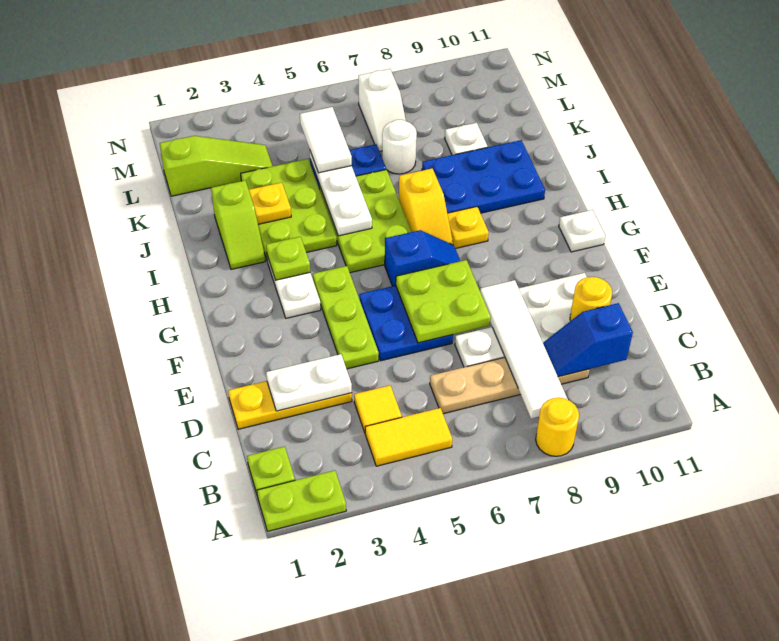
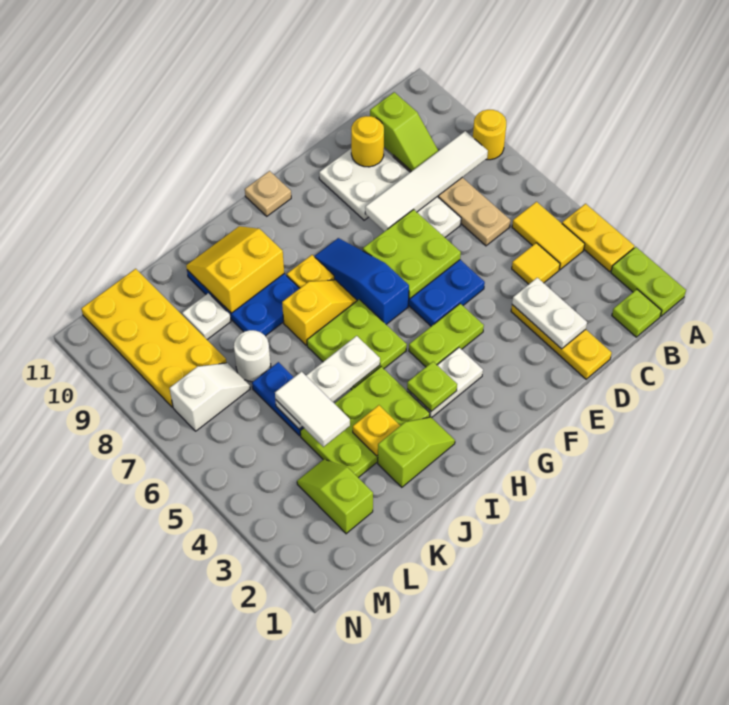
none -> yellow 1x2 plate [562,204,634,272]
blue 1x2 slope [543,303,633,377] -> lime 1x2 slope [370,92,438,171]
lime 1x3 plate [313,266,379,369] -> lime 1x2 plate [409,304,484,367]
blue 1x2 slope [385,230,460,286] -> blue 1x3 slope [314,238,409,324]
white 1x1 plate [559,210,605,252] -> tan 1x1 plate [245,171,291,216]
lime 2x3 plate [319,169,412,273] -> lime 2x2 plate [307,299,407,390]
none -> yellow 2x2 slope [186,226,284,313]
white 1x2 tile [300,107,352,173] -> white 1x2 tile turned to [275,372,350,447]
lime 1x3 slope [160,136,272,196] -> lime 1x2 slope [297,459,373,534]
none -> yellow 2x4 plate [81,269,226,407]

